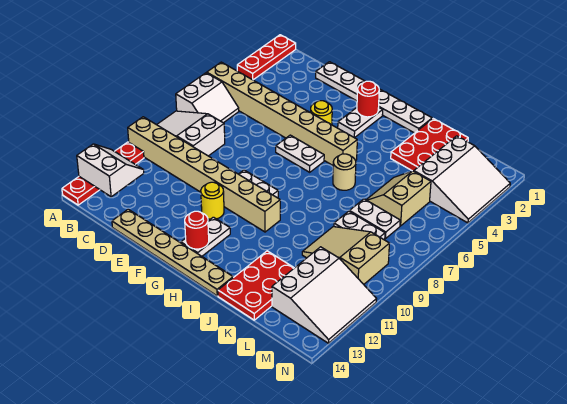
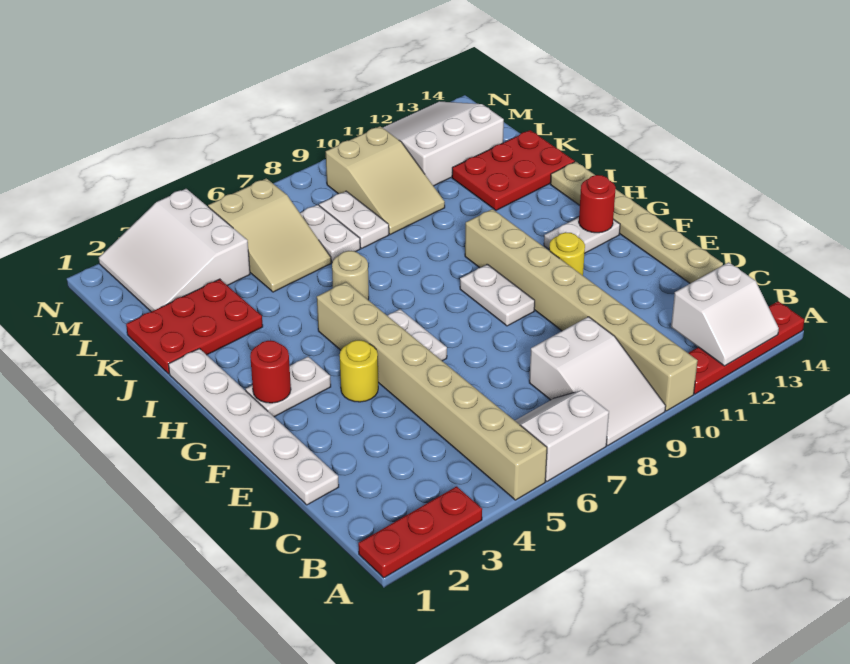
white 2x2 slope [77,144,144,197] -> white 2x2 slope turned to [671,262,779,366]
tan 2x2 slope [367,171,431,226] -> tan 2x3 slope [208,178,331,292]
white 3x3 slope [414,136,510,223] -> white 3x3 slope turned to [99,189,250,312]

